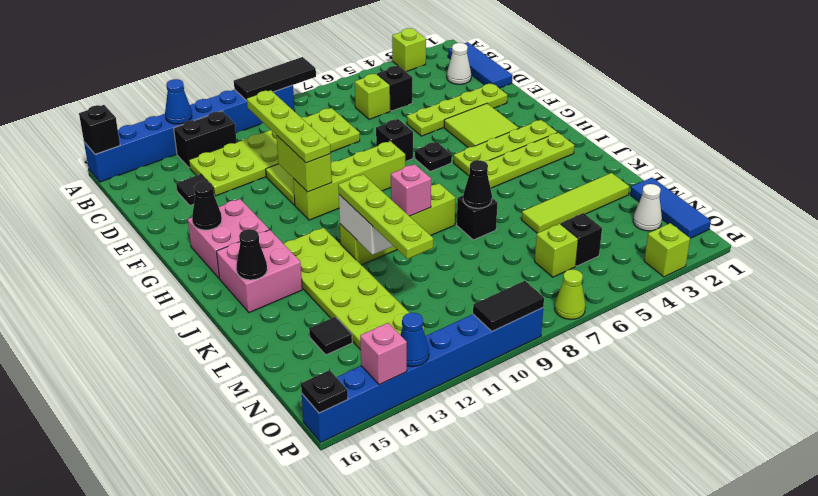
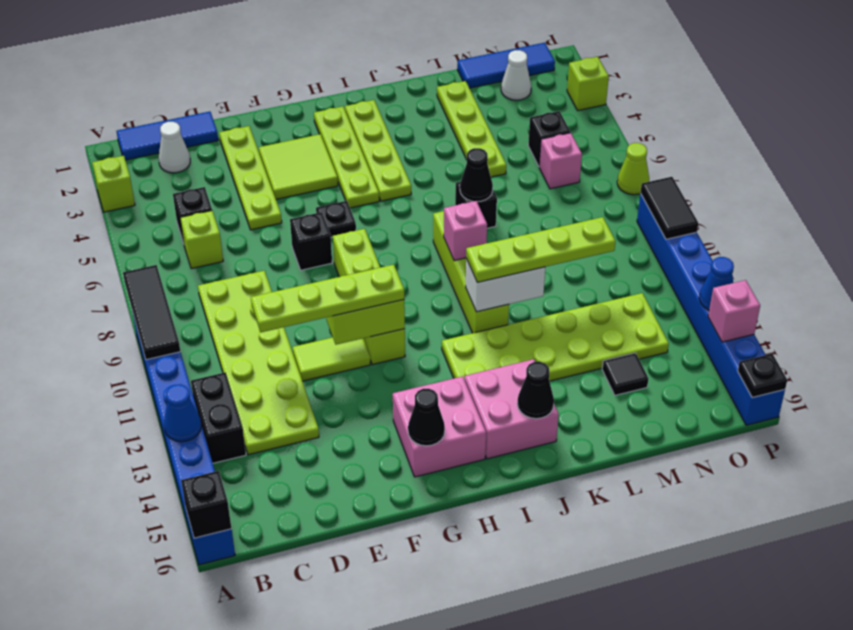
black 1x1 tile [176,174,214,206] -> none
lime 1x4 tile [522,173,629,233] -> lime 1x4 plate [437,81,506,177]
lime 1x1 brick [535,224,578,277] -> pink 1x1 brick [539,133,582,189]

